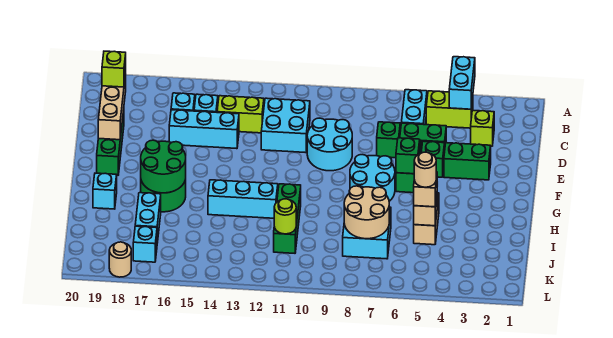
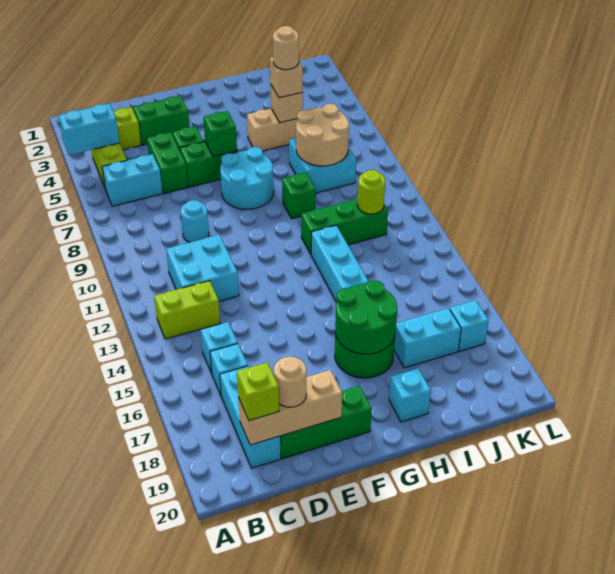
lime 1x2 brick [217,96,264,133] -> lime 1x2 brick turned to [154,281,220,339]
green 1x1 brick [377,122,400,158] -> green 1x1 brick moved to [282,173,316,219]
cyan 2x2 round brick [307,118,352,171] -> cyan 1x1 round brick [180,200,209,242]
cyan 1x3 brick [169,110,239,149] -> cyan 1x3 brick moved to [220,366,281,468]
green 1x2 brick [444,143,491,180] -> green 1x2 brick turned to [133,96,190,145]
tan 1x1 round brick [109,242,131,277] -> tan 1x1 round brick moved to [274,357,306,407]

